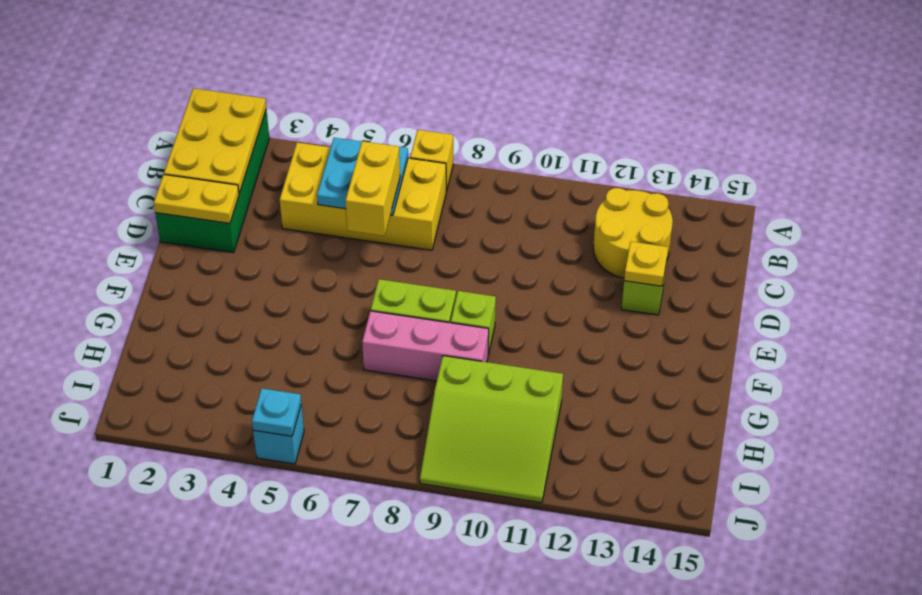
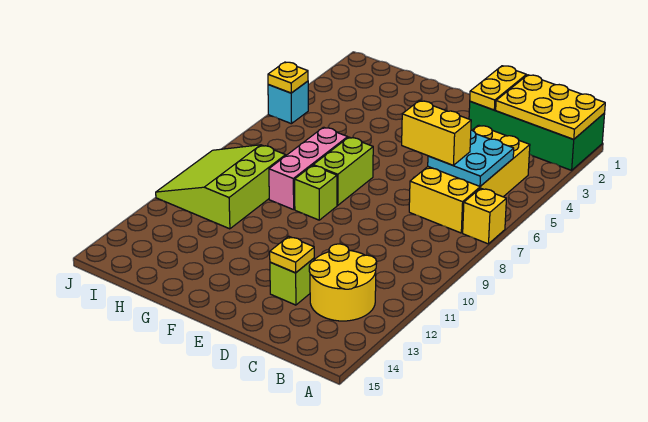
cyan 1x1 plate [252,388,301,436] -> yellow 1x1 plate [268,62,308,93]

